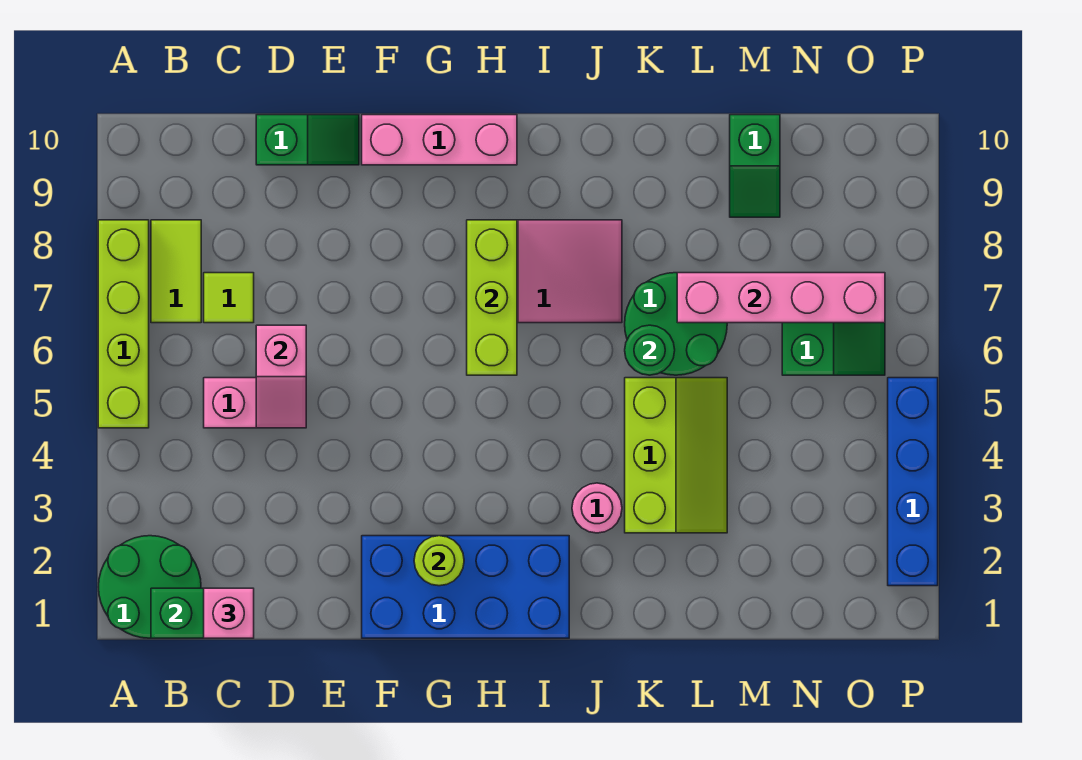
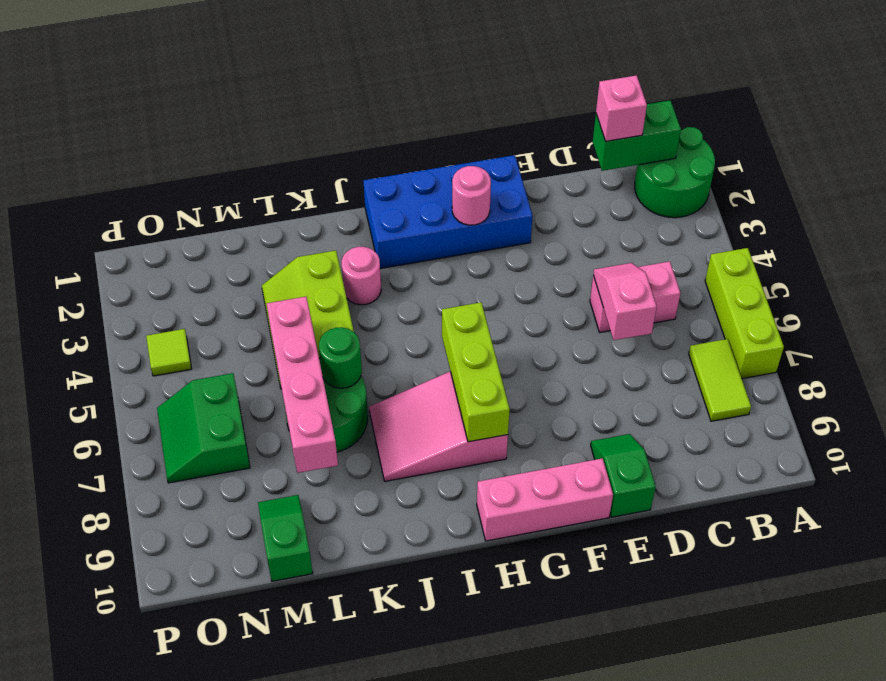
lime 1x4 brick [98,220,149,428] -> lime 1x3 brick [705,248,784,379]
lime 1x1 tile [204,273,254,323] -> lime 1x1 tile moved to [146,329,192,376]
green 1x2 slope [256,115,359,165] -> green 1x2 slope turned to [591,434,656,517]
lime 1x1 round brick [414,536,464,586] -> pink 1x1 round brick [452,166,491,225]
pink 1x4 brick [677,273,885,323] -> pink 1x4 brick turned to [267,297,338,473]
blue 1x4 brick [888,378,938,586] -> none

